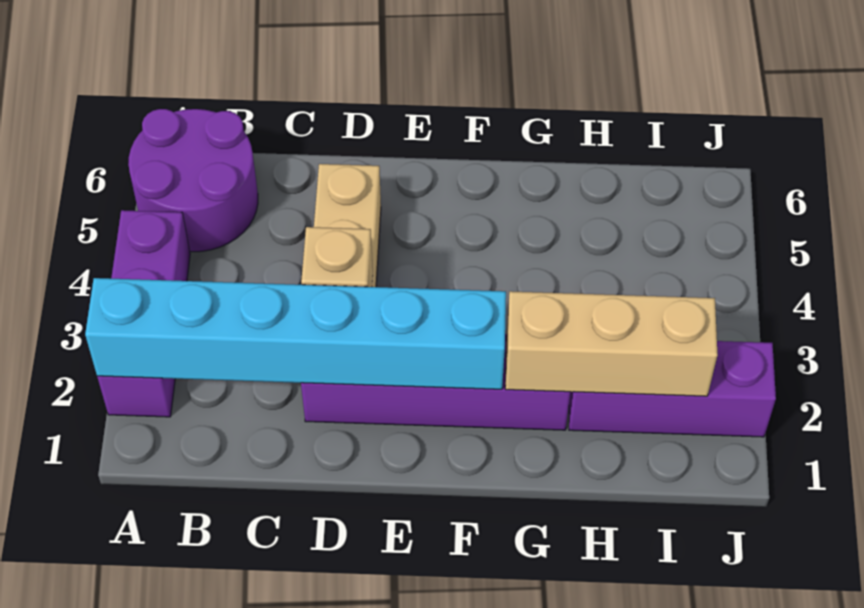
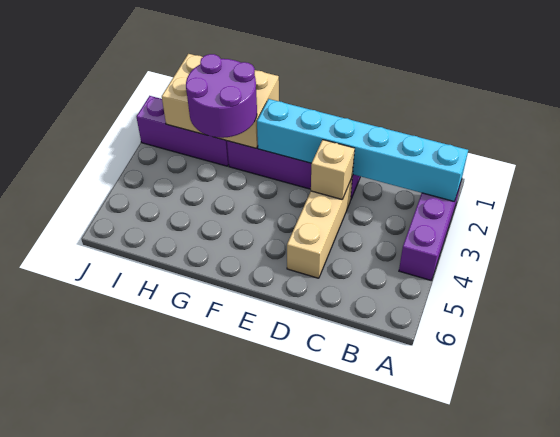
purple 2x2 round brick [128,109,258,252] -> purple 2x2 round brick moved to [186,54,257,138]
tan 1x3 brick [505,291,718,396] -> tan 2x3 brick [162,54,279,148]

